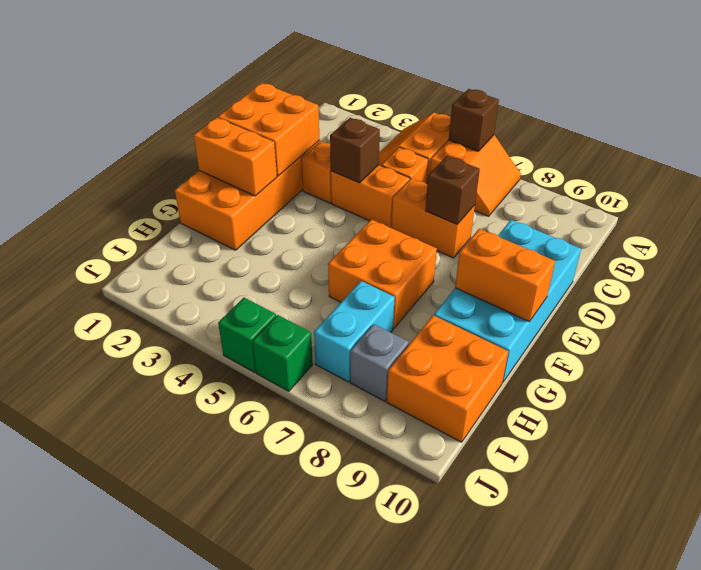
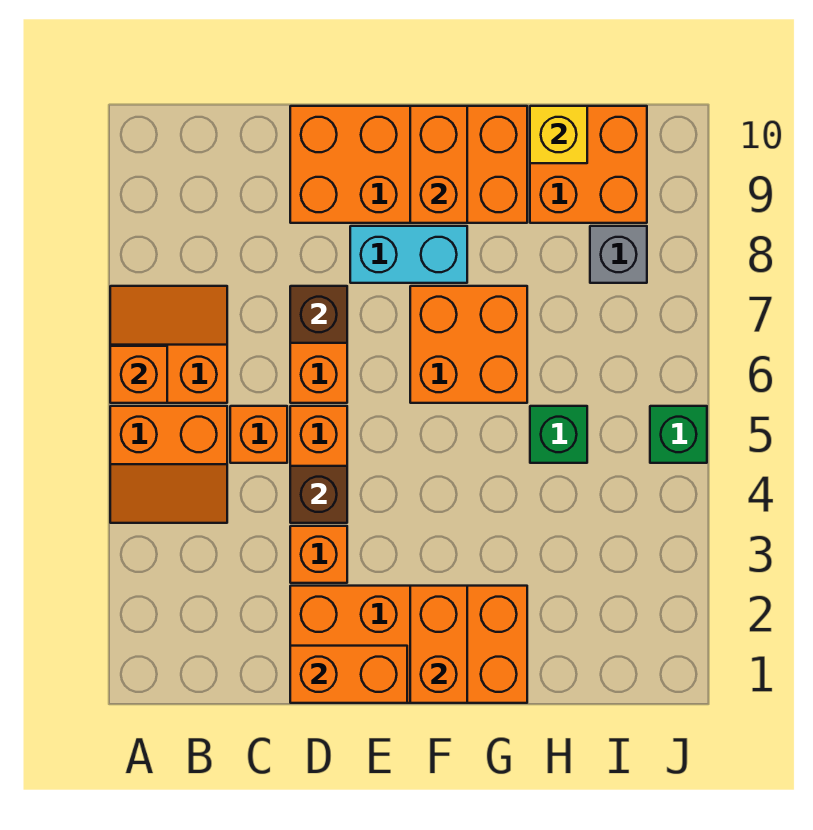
brown 1x1 brick [449,89,499,151] -> orange 1x1 brick [110,346,167,403]
orange 2x2 brick [218,83,320,176] -> orange 1x2 brick [290,646,407,703]
cyan 2x4 brick [434,220,581,382] -> orange 2x4 brick [290,106,527,223]
cyan 1x2 brick [314,281,395,382] -> cyan 1x2 brick moved to [350,226,467,283]
none -> yellow 1x1 brick [530,106,587,163]
green 1x1 brick [252,315,313,391] -> green 1x1 brick moved to [530,406,587,463]

